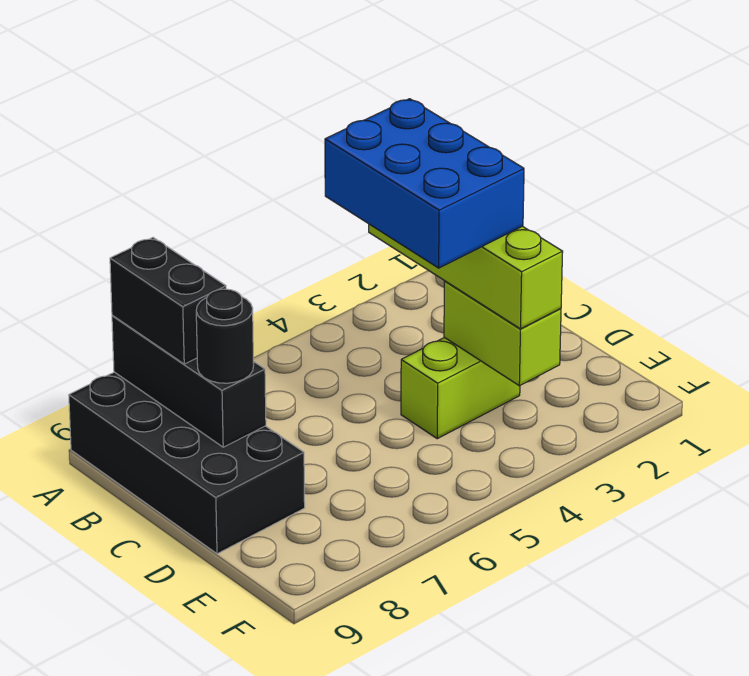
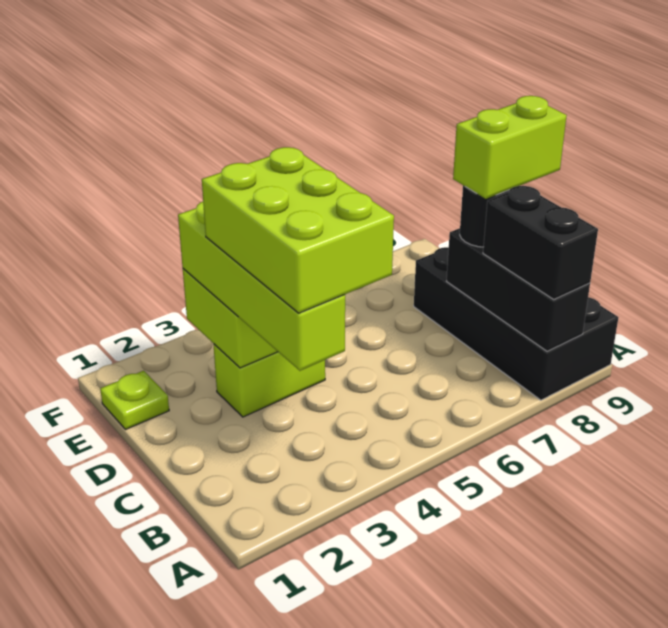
blue 2x3 brick [325,99,524,268] -> lime 2x3 brick [202,147,394,313]
none -> lime 1x2 brick [453,96,567,199]
none -> lime 1x1 plate [100,371,169,430]

